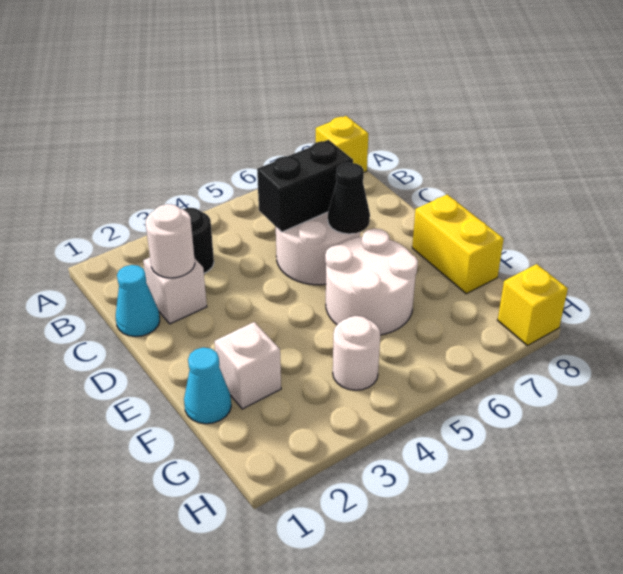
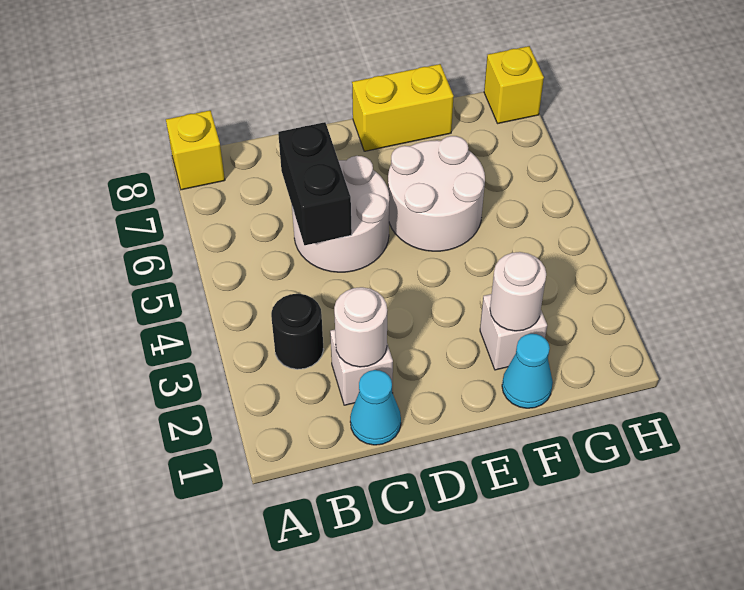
black 1x1 cone [328,163,370,234] -> none
white 1x1 round brick [333,316,380,390] -> white 1x1 round brick moved to [490,252,546,331]

